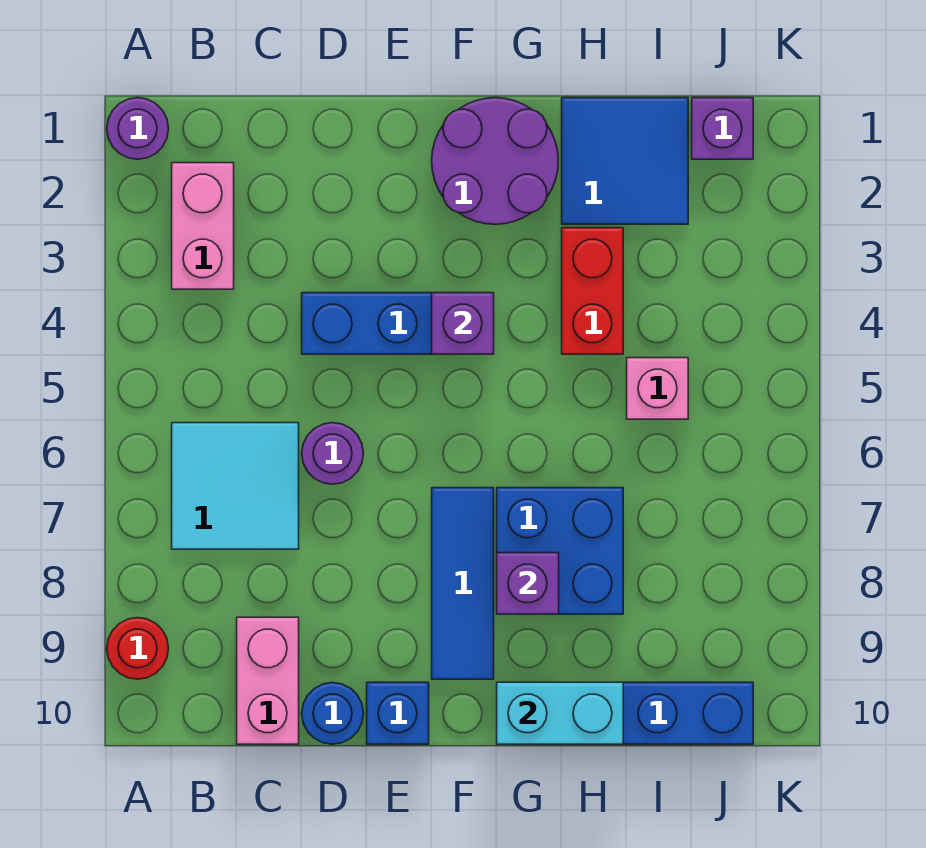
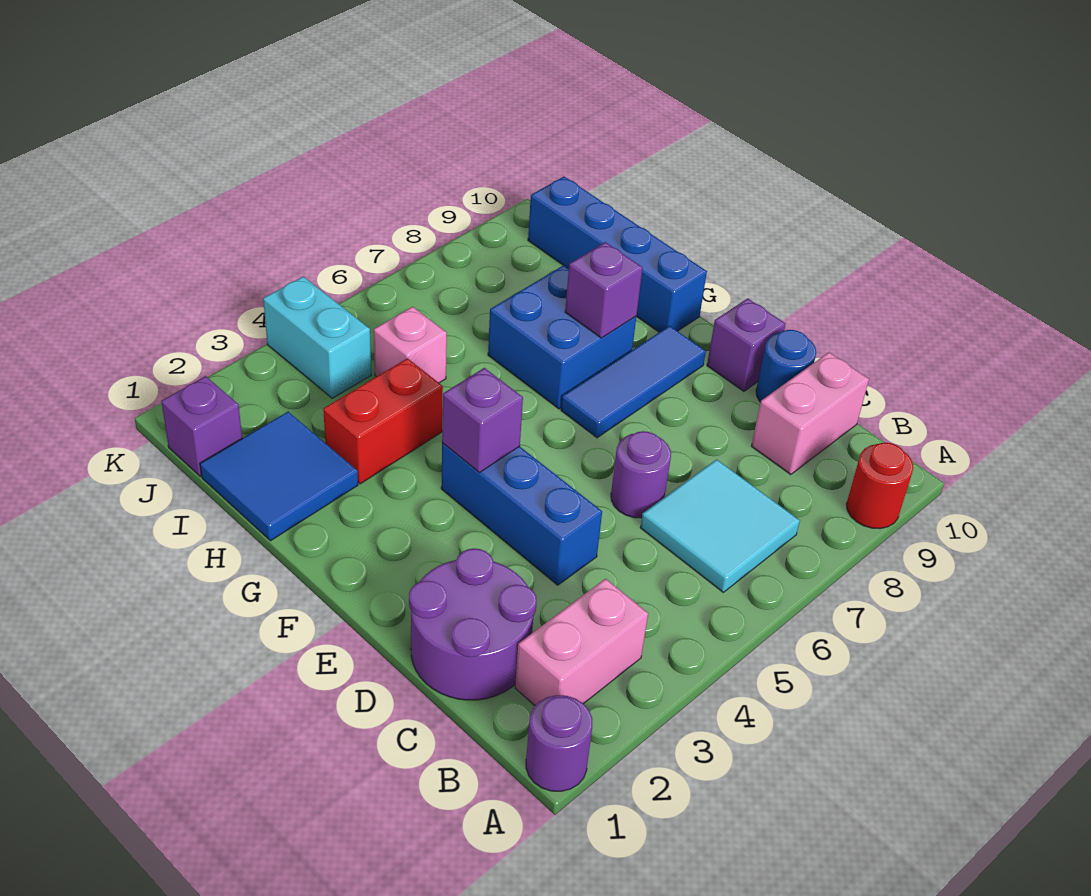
blue 1x1 brick [367,682,429,744] -> purple 1x1 brick [707,298,786,391]
purple 2x2 round brick [432,98,558,224] -> purple 2x2 round brick moved to [409,548,537,700]
cyan 1x2 brick [497,682,623,744] -> cyan 1x2 brick moved to [263,277,371,398]

